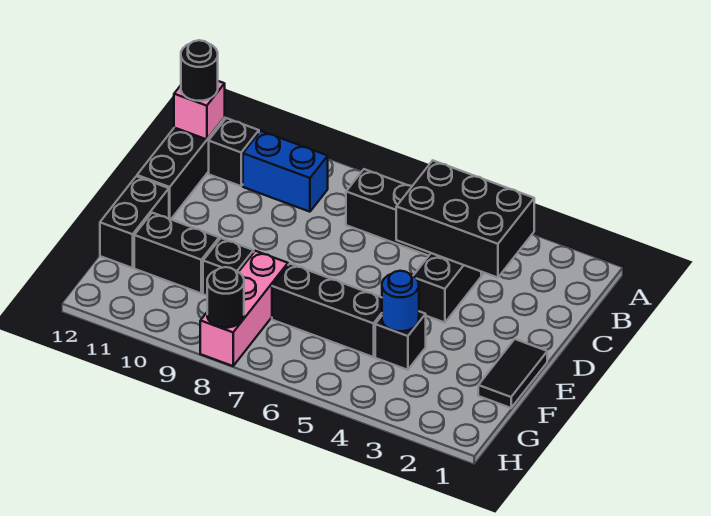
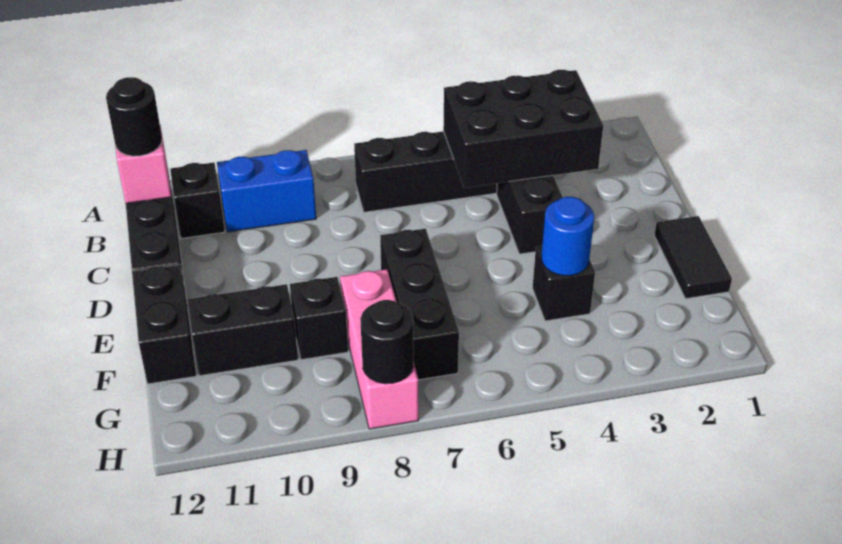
black 1x3 brick [272,264,382,357] -> black 1x3 brick turned to [380,229,459,380]

